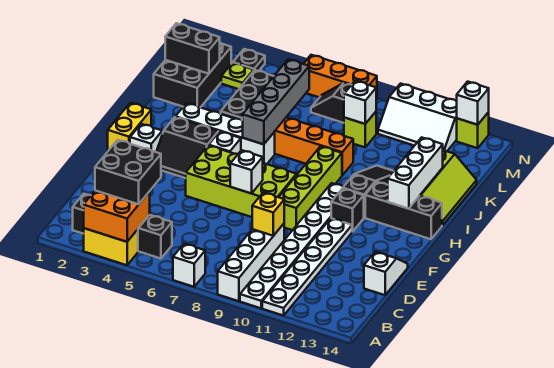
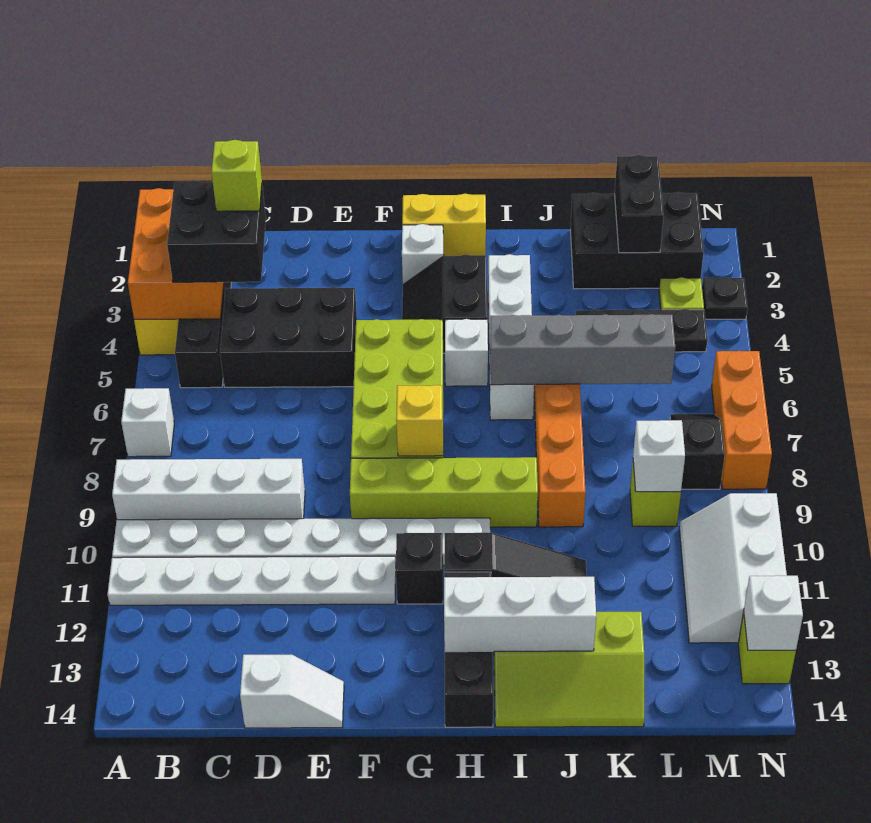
orange 2x2 brick [84,191,150,242] -> orange 2x3 brick [128,188,224,319]
none -> lime 1x1 brick [211,140,262,211]
none -> black 2x3 brick [220,287,357,387]
yellow 1x1 brick [252,193,284,236] -> yellow 1x1 brick moved to [396,385,443,456]
white 1x1 brick [230,150,263,194] -> none

